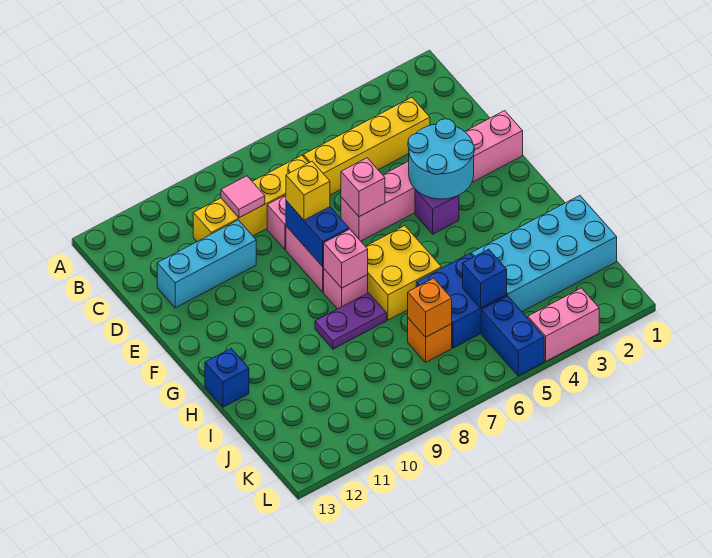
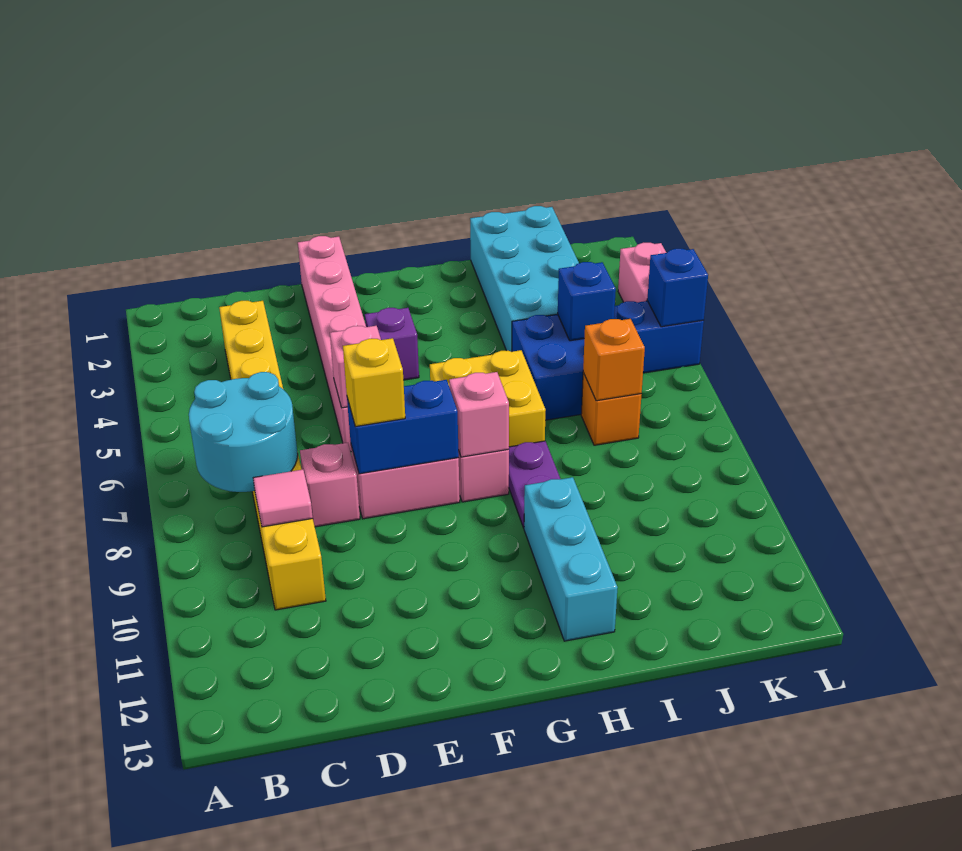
cyan 1x3 brick [157,220,256,308] -> cyan 1x3 brick moved to [524,477,618,641]
cyan 2x2 round brick [408,119,474,199] -> cyan 2x2 round brick moved to [189,372,298,492]
blue 1x1 brick [205,349,249,407] -> blue 1x1 brick moved to [647,249,708,327]

